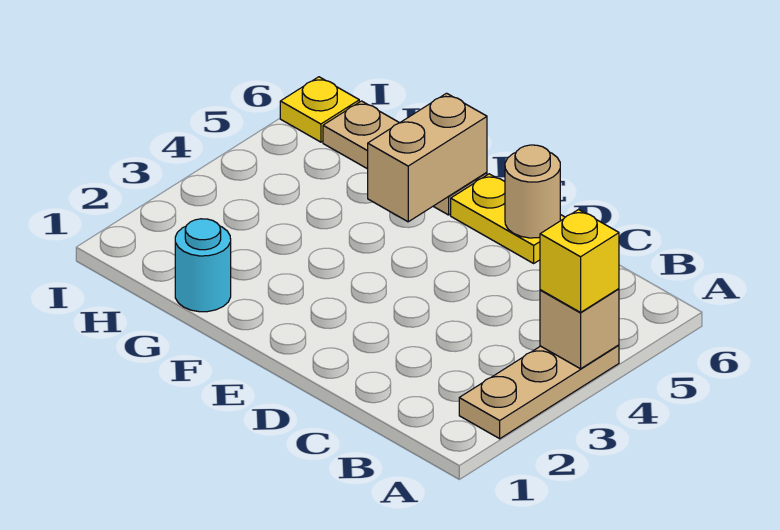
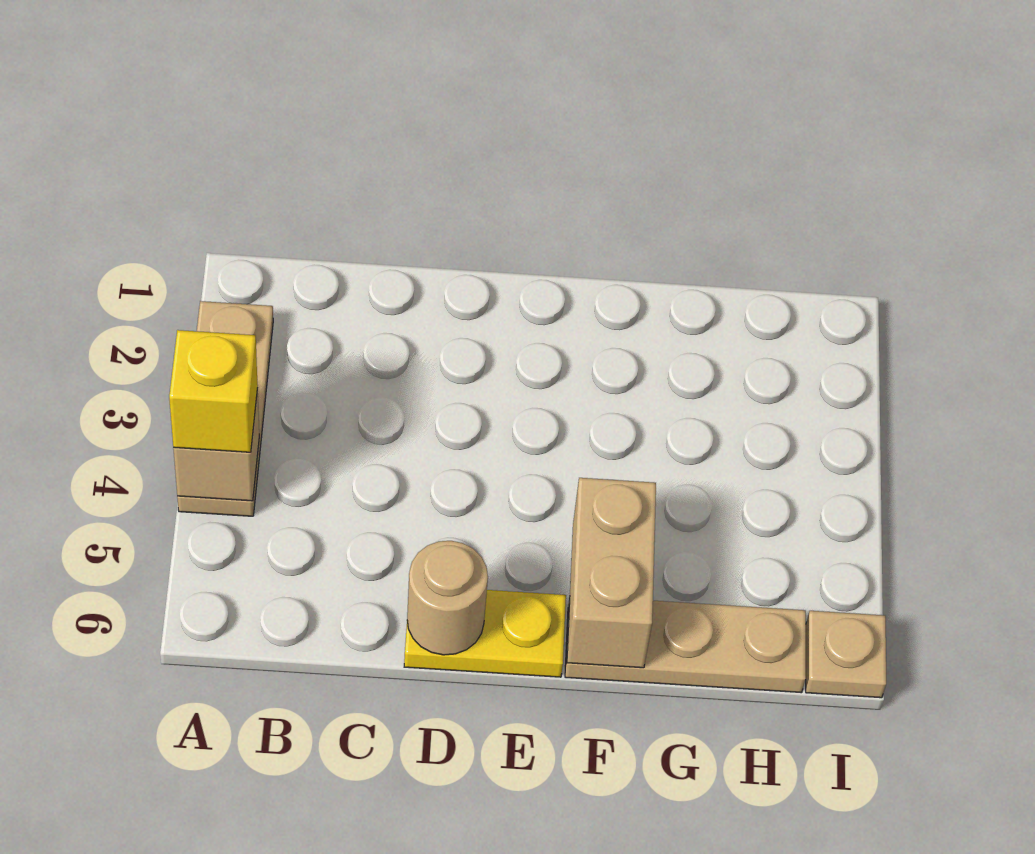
cyan 1x1 round brick [175,219,231,312] -> none
yellow 1x1 plate [280,77,359,142] -> tan 1x1 plate [806,611,886,698]

